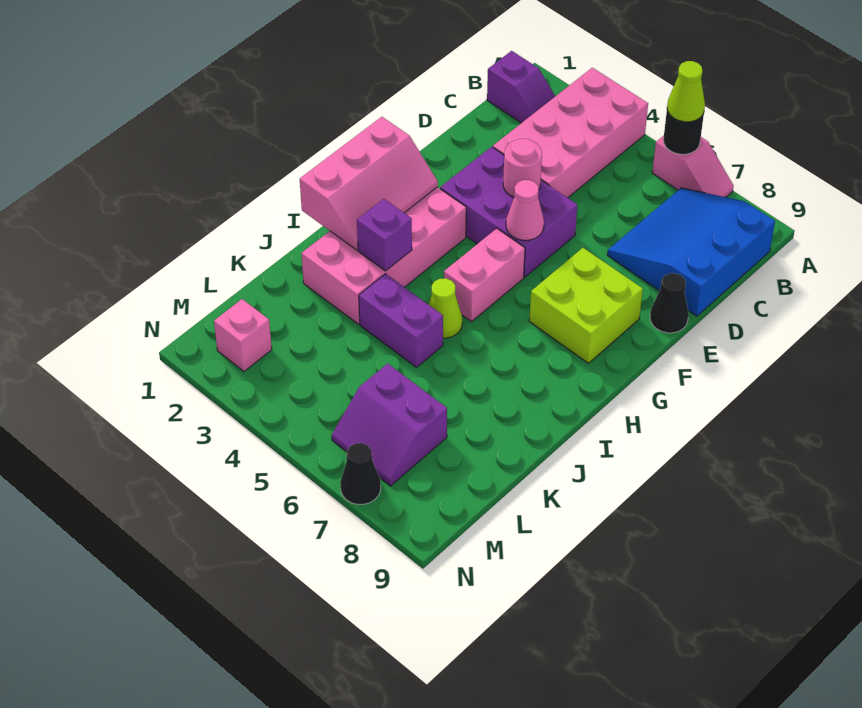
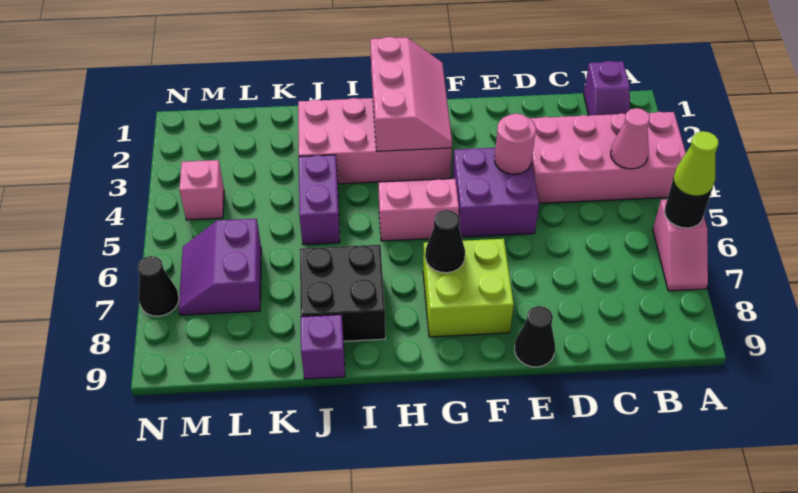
blue 3x3 slope [607,188,775,316] -> none
purple 2x3 brick [440,147,577,277] -> purple 2x2 brick [452,148,539,237]
pink 1x1 cone [506,180,544,240] -> pink 1x1 cone moved to [611,108,650,169]
pink 2x3 slope [300,117,438,250] -> pink 2x3 slope turned to [370,37,452,151]
none -> black 1x1 cone [425,210,465,273]
purple 1x1 brick [357,199,412,271] -> purple 1x1 brick moved to [301,315,345,379]
lime 1x1 cone [428,278,462,338] -> none
none -> black 2x2 brick [300,245,385,341]
pink 1x1 brick [214,299,272,371] -> pink 1x1 brick moved to [179,160,224,220]

